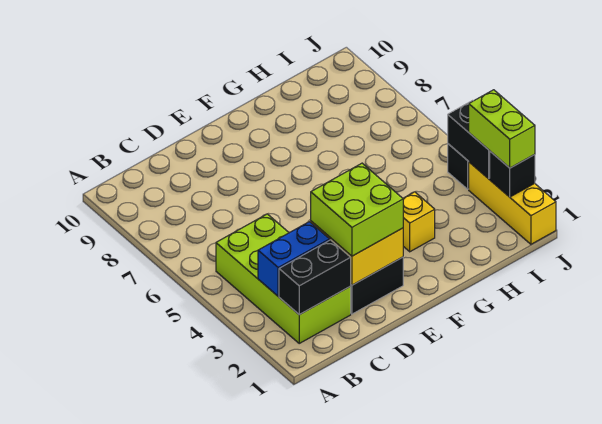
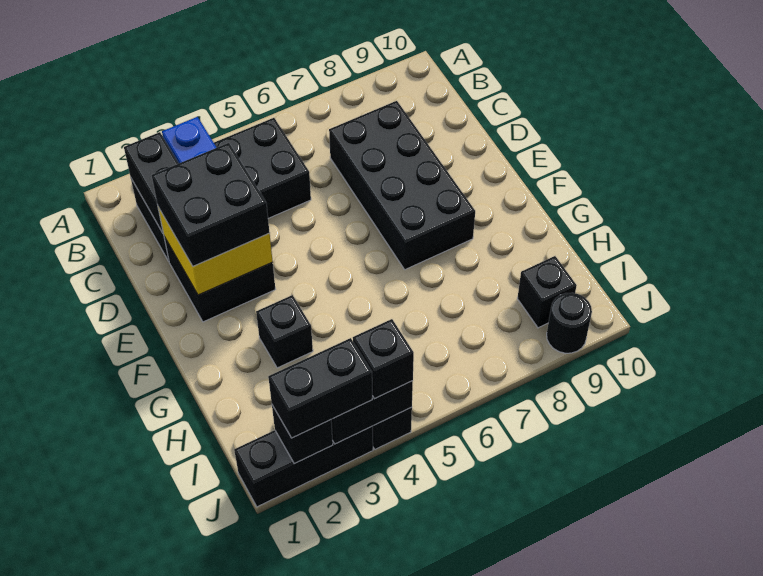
lime 2x4 brick [216,214,351,343] -> black 2x4 brick [131,118,311,261]
none -> black 2x4 brick [329,101,475,270]
lime 2x2 brick [311,163,403,256] -> black 2x2 brick [152,143,270,266]
yellow 1x1 brick [403,192,435,252] -> black 1x1 brick [256,295,313,368]
none -> black 1x1 brick [517,256,577,328]
yellow 1x3 brick [469,162,556,244] -> black 1x3 brick [234,426,373,507]
lime 1x2 brick [469,90,535,168] -> black 1x2 brick [268,338,372,438]
none -> black 1x1 brick [353,319,414,399]
none -> black 1x1 round brick [547,293,592,353]

